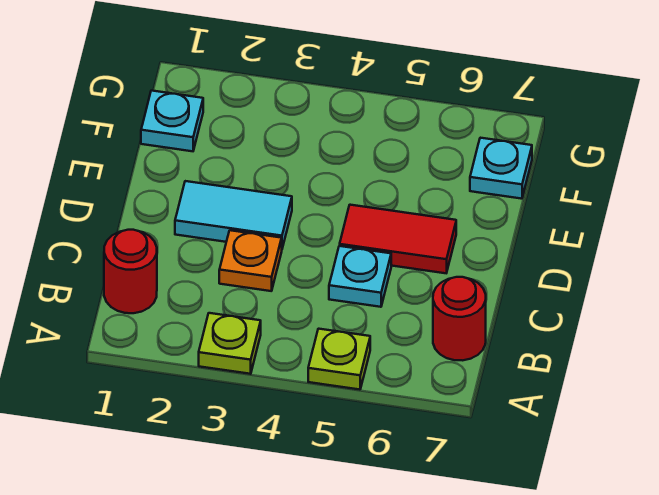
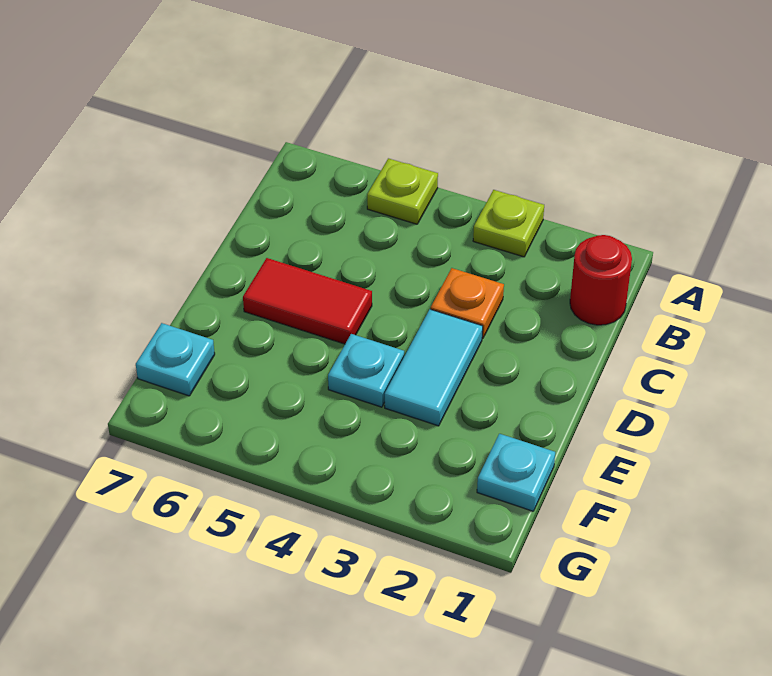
red 1x1 round brick [433,277,486,360] -> none
cyan 1x1 plate [329,246,391,307] -> cyan 1x1 plate moved to [328,334,404,407]
cyan 1x2 tile [175,181,292,248] -> cyan 1x2 tile turned to [385,309,483,426]

